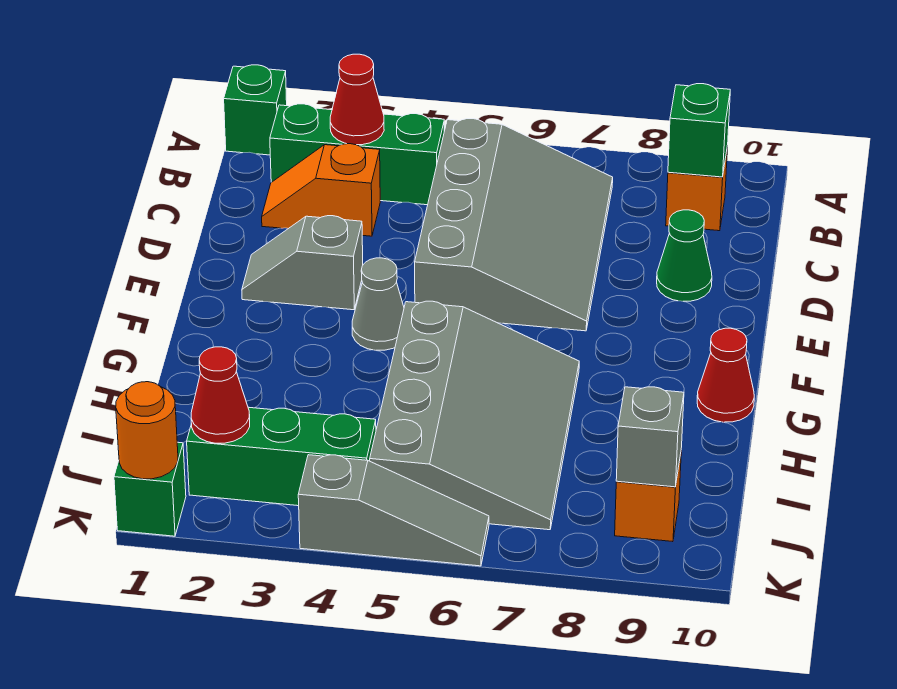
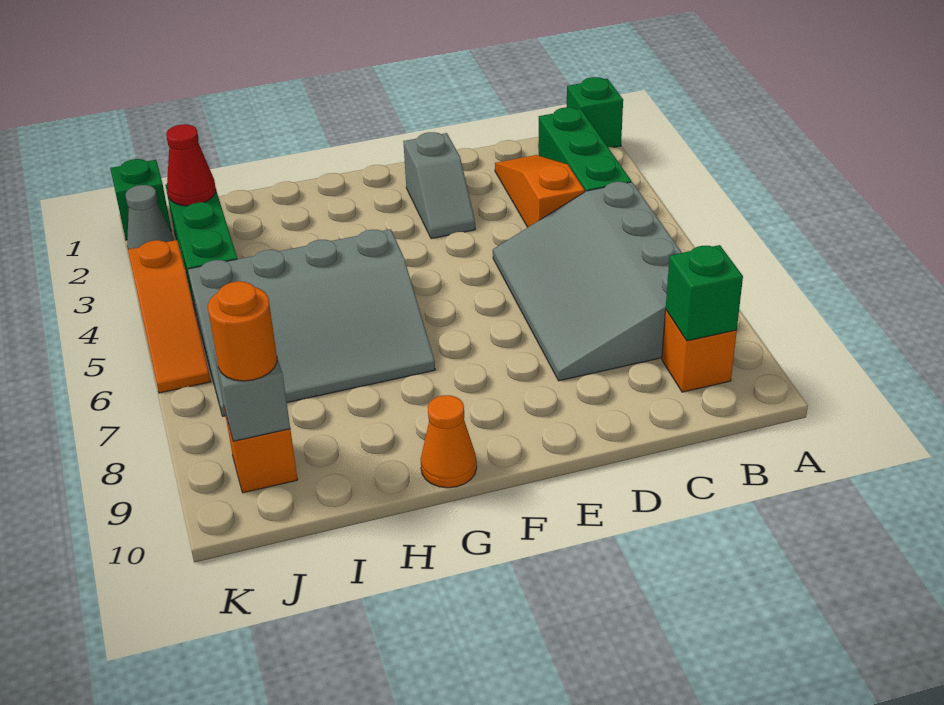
red 1x1 cone [330,54,384,145] -> none
grey 3x4 slope [415,119,613,331] -> grey 3x4 slope turned to [493,182,682,381]
orange 1x2 slope [262,144,380,236] -> orange 1x3 slope [495,155,585,227]
green 1x1 cone [657,210,712,301] -> none
grey 1x2 slope [242,216,363,310] -> grey 1x2 slope turned to [403,132,475,239]
grey 1x1 cone [352,258,404,350] -> grey 1x1 cone moved to [126,185,174,249]
red 1x1 cone [697,328,754,422] -> orange 1x1 cone [421,395,477,488]
orange 1x1 round brick [116,382,178,479] -> orange 1x1 round brick moved to [208,281,277,381]
grey 1x3 slope [298,455,489,566] -> orange 1x3 slope [128,240,211,393]

